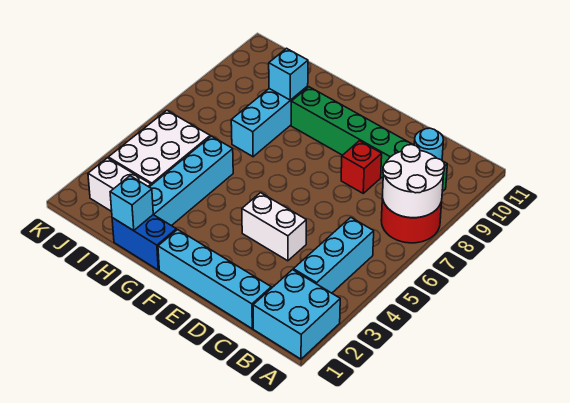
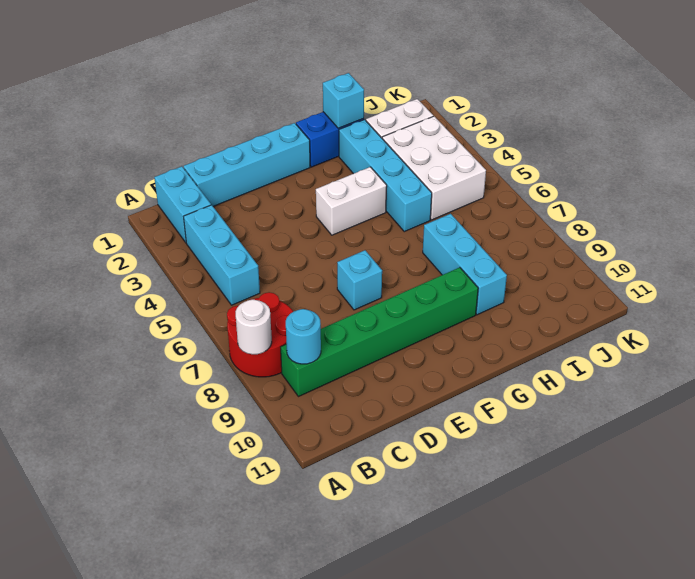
cyan 2x2 brick [253,270,340,359] -> cyan 1x2 brick [154,166,211,242]
white 2x2 round brick [383,145,445,218] -> white 1x1 round brick [236,299,272,354]
white 1x2 brick [242,193,306,261] -> white 1x2 brick moved to [316,167,387,235]
red 1x1 brick [341,141,382,193] -> none
cyan 1x1 brick [269,48,308,100] -> cyan 1x1 brick moved to [337,250,382,310]

